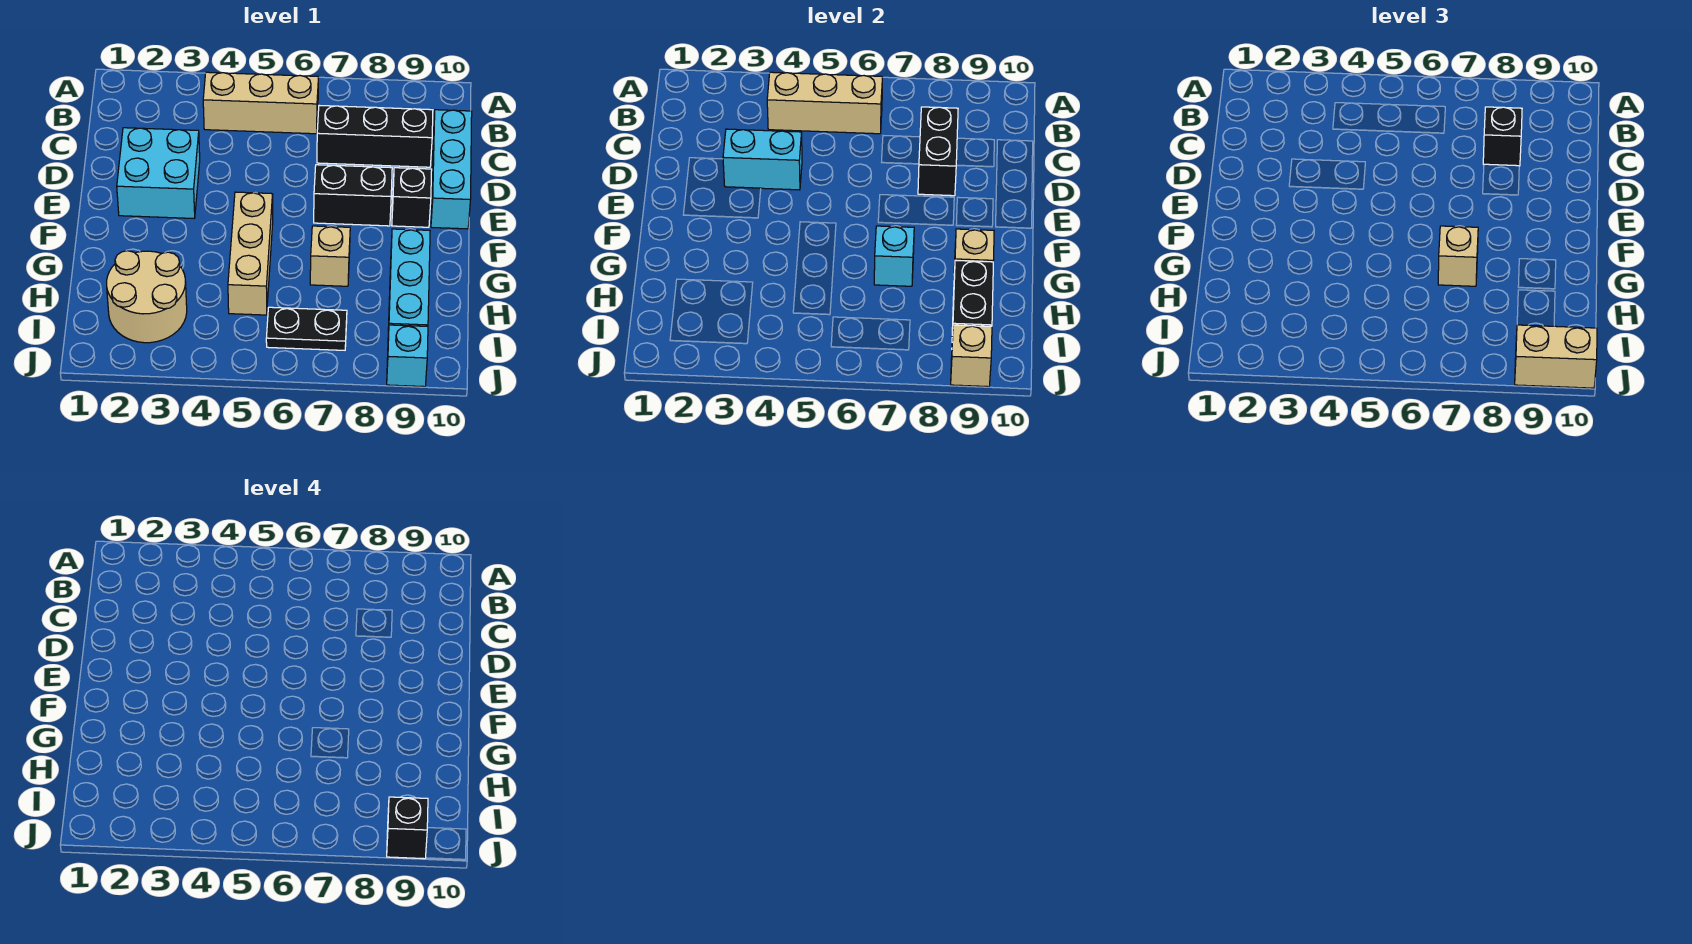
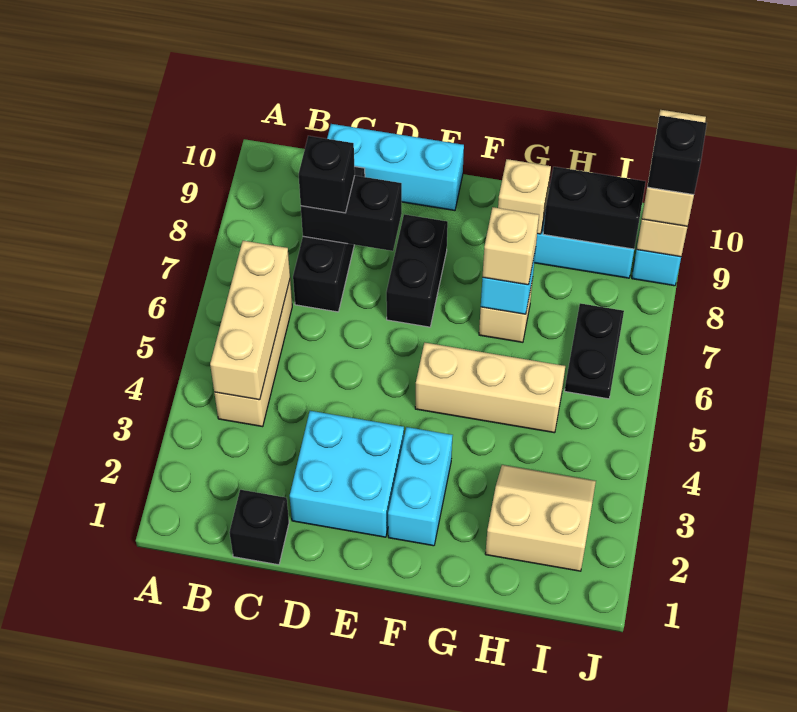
cyan 1x2 brick [723,129,802,190] -> cyan 1x2 brick moved to [388,427,453,546]
black 1x1 brick [392,168,432,227] -> black 1x1 brick moved to [229,490,289,565]
tan 2x2 round brick [107,251,187,343] -> tan 2x2 slope [485,465,596,571]

